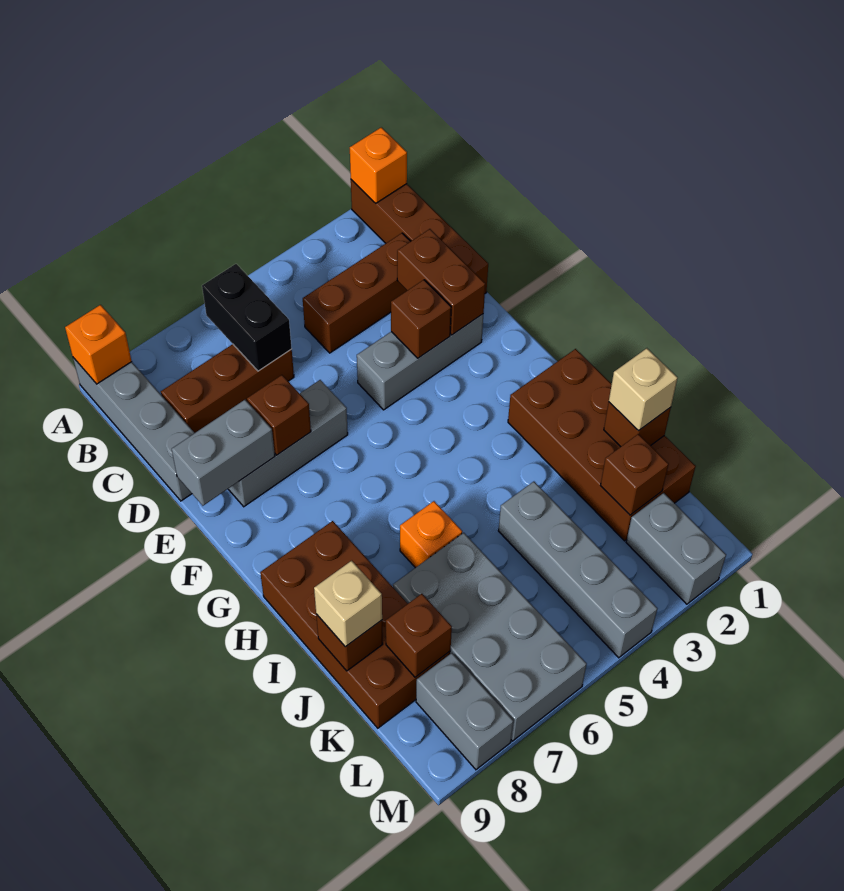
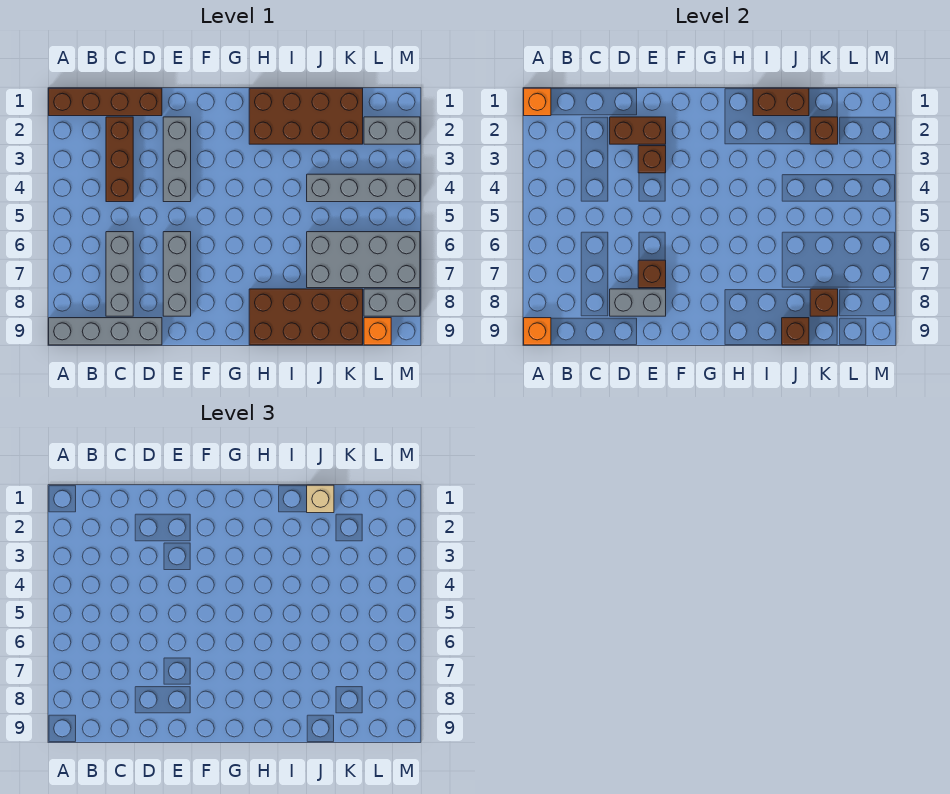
black 1x2 brick [202,264,292,371] -> none
brown 1x3 brick [161,344,294,433] -> grey 1x3 brick [106,232,133,316]
grey 1x2 brick [172,400,275,506] -> grey 1x2 brick turned to [610,289,666,316]
orange 1x1 brick [400,501,462,568] -> orange 1x1 brick moved to [364,318,391,345]
brown 1x1 brick [604,402,671,447] -> brown 1x2 brick [753,88,809,116]
tan 1x1 brick [314,561,382,647] -> none

